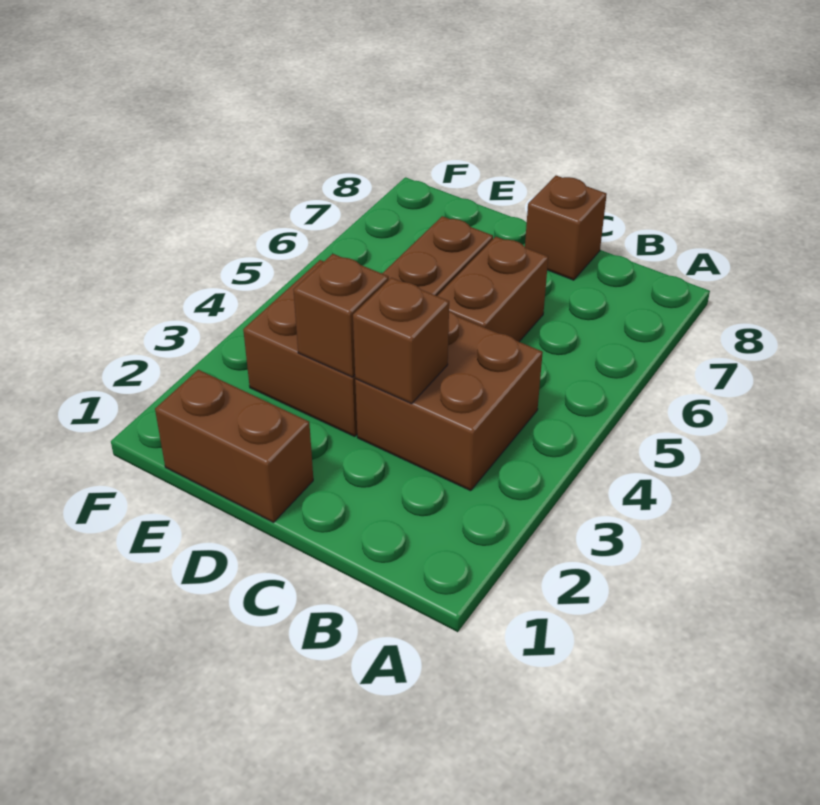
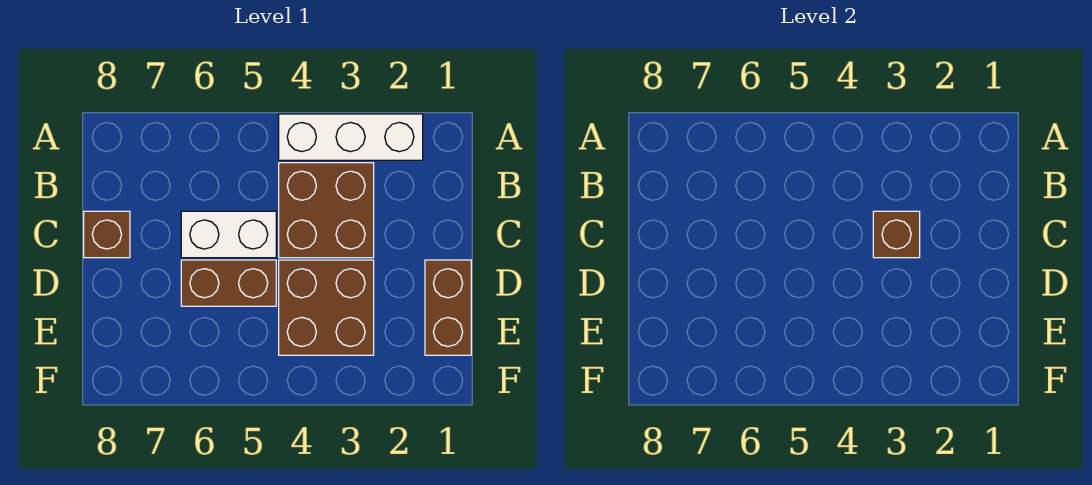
none -> white 1x3 brick [279,114,423,160]
brown 1x2 brick [438,237,548,342] -> white 1x2 brick [181,211,276,258]
brown 1x1 brick [293,254,389,377] -> none

